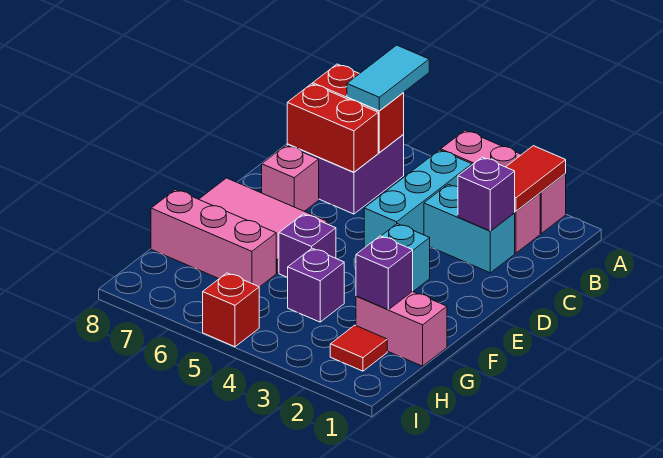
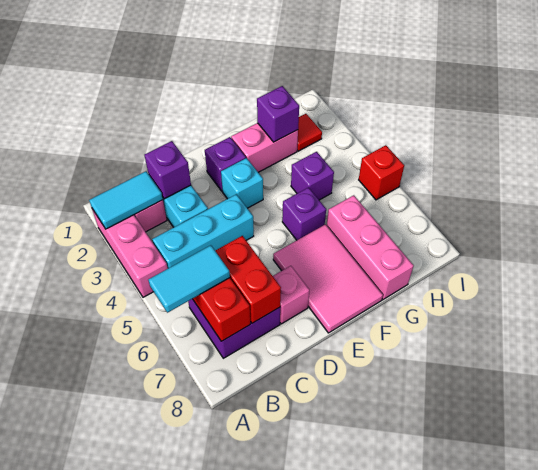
red 1x2 tile [506,146,566,211] -> cyan 1x2 tile [89,171,163,229]
none -> purple 1x1 brick [205,137,246,191]
pink 1x2 brick [356,291,447,366] -> pink 1x2 brick turned to [231,123,298,172]

